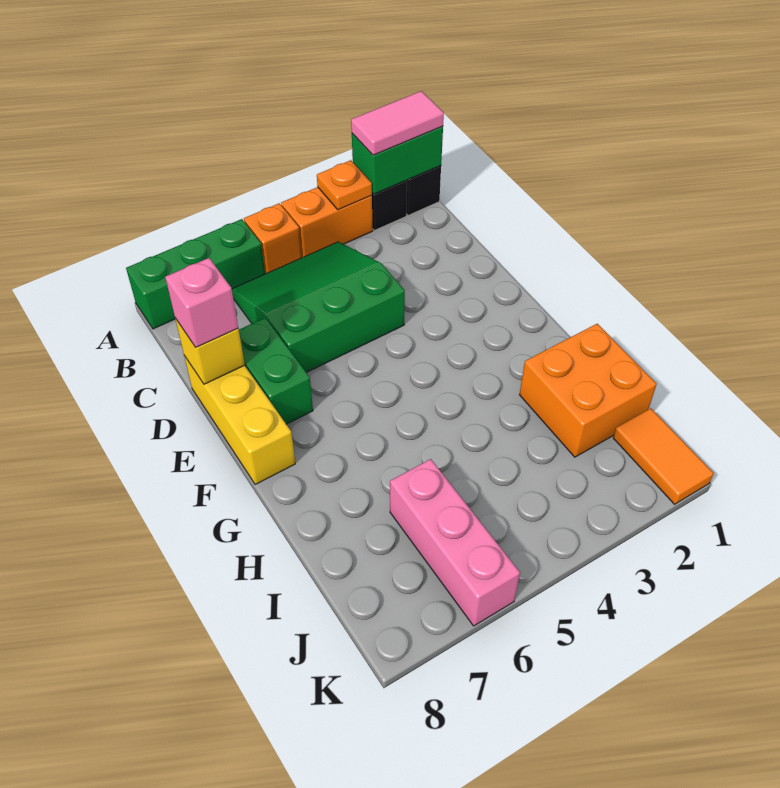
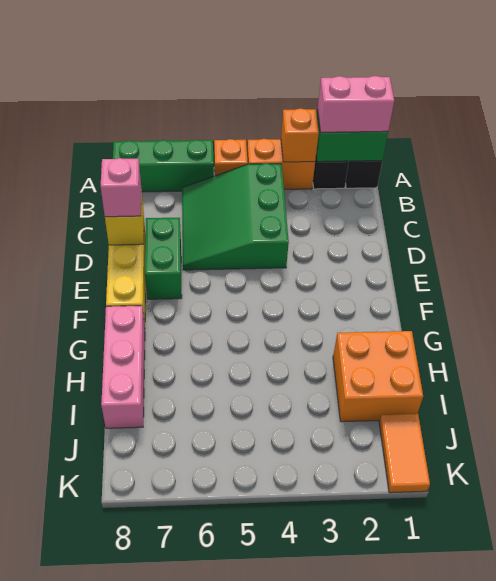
pink 1x2 tile [351,91,444,155] -> pink 1x2 brick [317,76,394,132]
orange 1x1 plate [317,160,372,210] -> orange 1x1 brick [281,108,319,162]
green 3x3 slope [232,242,405,373] -> green 3x3 slope turned to [182,163,289,270]
pink 1x3 brick [390,459,520,626] -> pink 1x3 brick moved to [101,306,145,428]

